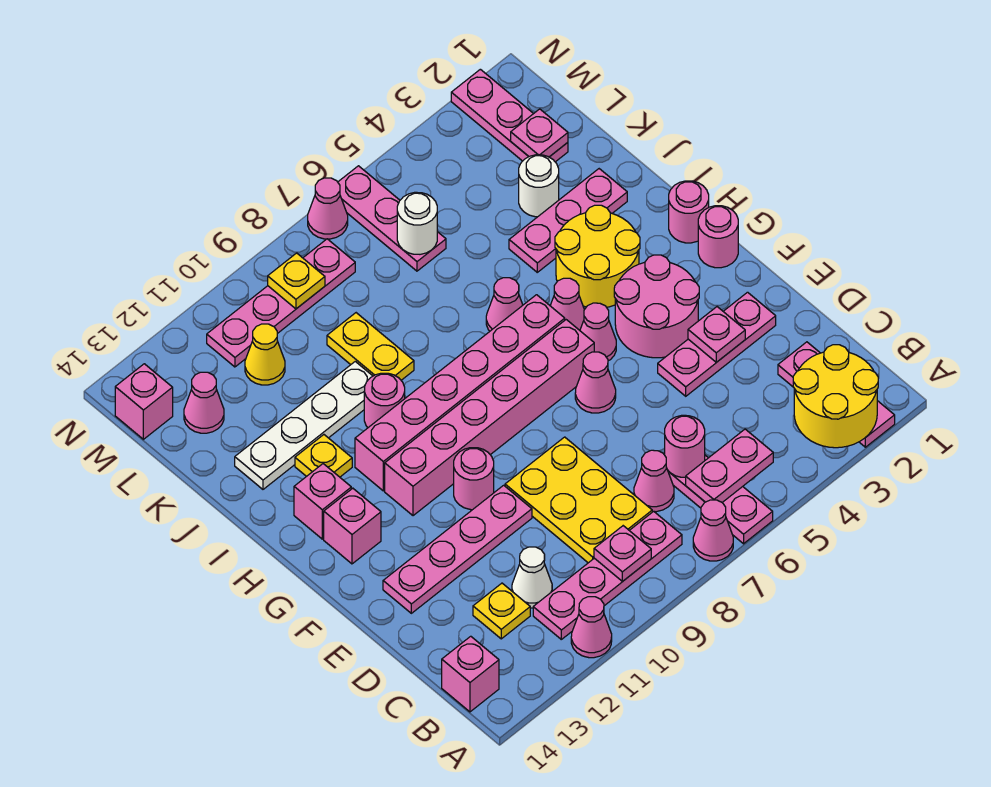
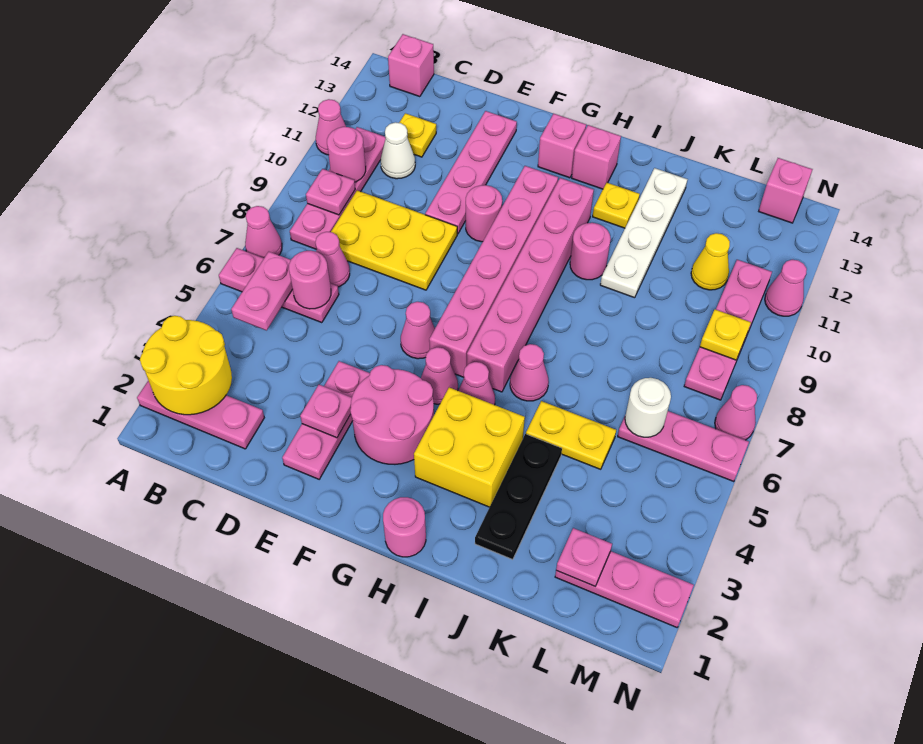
pink 1x1 round brick [698,206,738,268] -> pink 1x1 round brick moved to [327,127,366,182]
yellow 2x2 round brick [555,205,640,307] -> yellow 2x2 brick [414,388,525,507]
pink 1x3 plate [509,169,627,272] -> black 1x3 plate [475,434,562,560]
yellow 1x2 plate [327,313,414,380] -> yellow 1x2 plate moved to [526,401,616,469]
white 1x1 round brick [519,155,559,217] -> none
pink 1x1 cone [184,372,224,433] -> pink 1x1 cone moved to [765,260,807,316]

